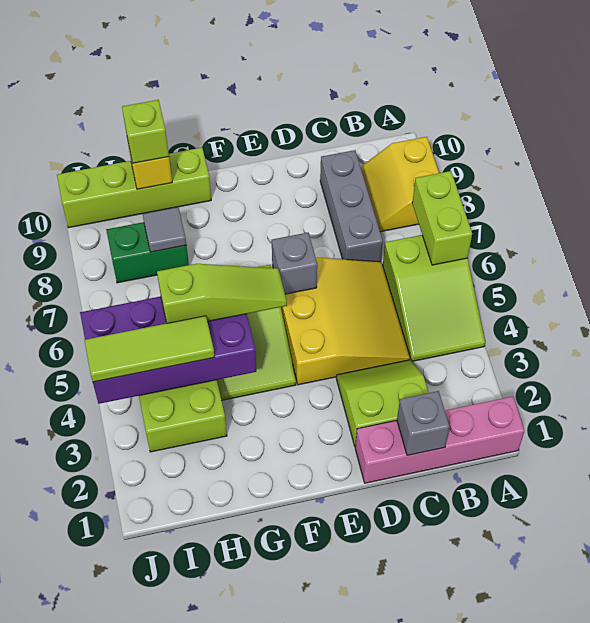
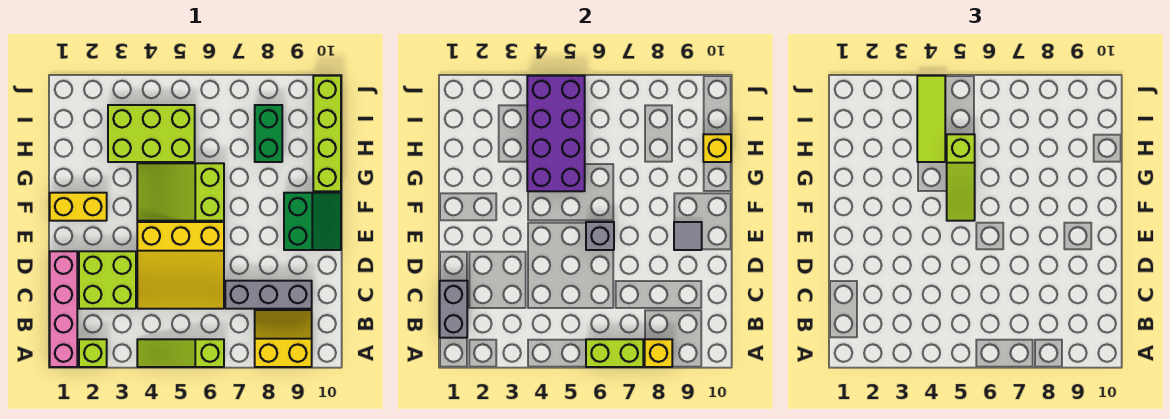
lime 2x3 slope [383,235,485,361] -> lime 1x3 slope [137,339,224,367]
none -> yellow 1x1 brick [645,339,672,367]
grey 1x1 brick [397,391,450,455] -> grey 1x2 brick [440,281,467,338]
lime 2x2 slope [336,360,429,446] -> lime 2x2 brick [79,251,136,309]
none -> green 2x2 slope [284,193,341,250]
none -> yellow 1x2 brick [50,193,107,221]
grey 1x1 tile [143,207,186,252] -> grey 1x1 tile moved to [674,222,702,250]
lime 1x1 brick [122,100,169,163] -> lime 1x1 brick moved to [79,339,107,367]

